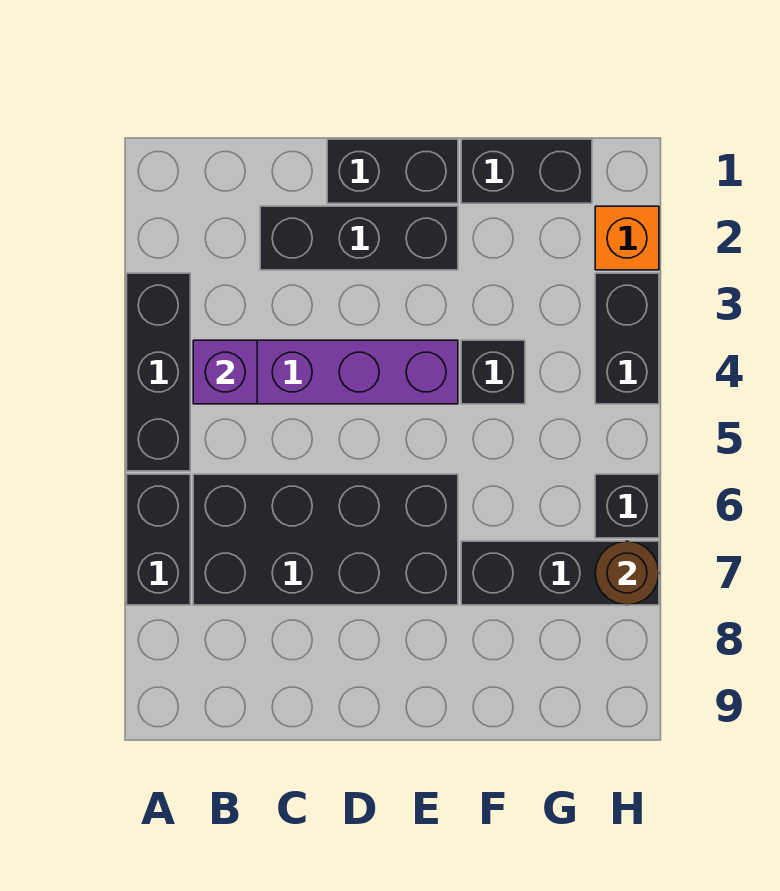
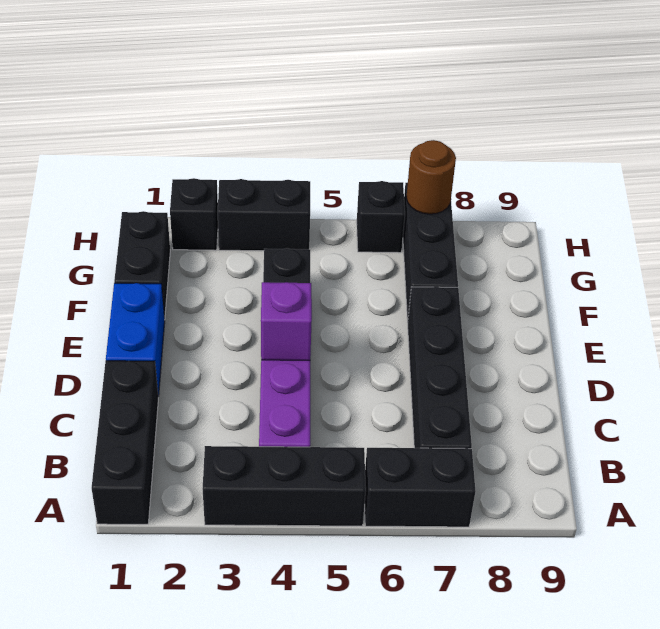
purple 1x1 brick [193,340,257,404] -> purple 1x1 brick moved to [261,282,312,360]
black 2x4 brick [193,474,458,605] -> black 1x4 brick [407,287,472,449]
black 1x3 brick [260,206,458,270] -> black 1x3 brick moved to [92,361,158,524]
black 1x2 brick [327,139,458,203] -> blue 1x2 brick [106,283,165,396]
orange 1x1 brick [595,206,659,270] -> black 1x1 brick [170,178,218,250]

